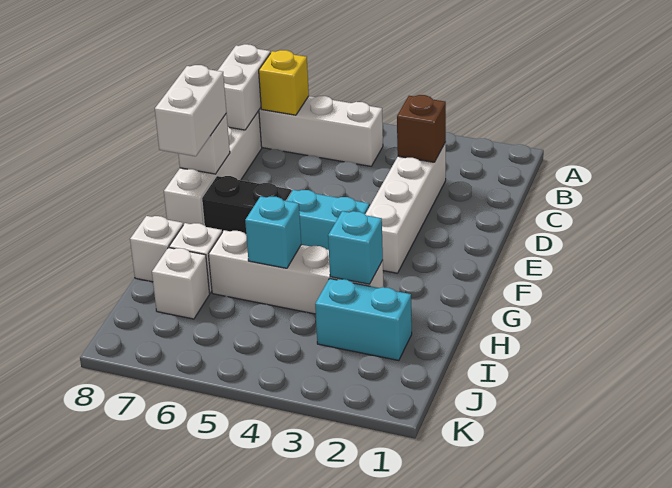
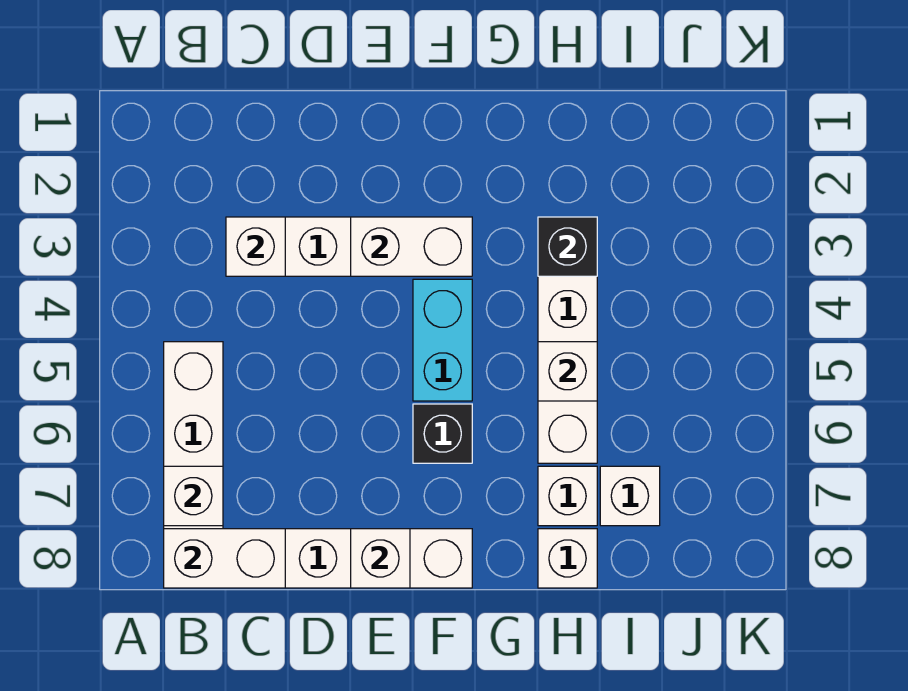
yellow 1x1 brick [259,50,309,115] -> white 1x1 brick [164,466,223,526]
brown 1x1 brick [397,95,446,162] -> white 1x1 brick [226,217,285,276]
white 1x2 brick [155,65,227,156] -> white 1x2 brick moved to [351,217,472,276]
black 1x2 brick [202,176,291,234] -> black 1x1 brick [413,404,472,463]
cyan 1x1 brick [328,211,383,284] -> black 1x1 brick [538,217,597,276]
cyan 1x1 brick [245,196,301,268] -> white 1x1 brick [538,342,597,401]
cyan 1x2 brick [315,279,412,361] -> none

